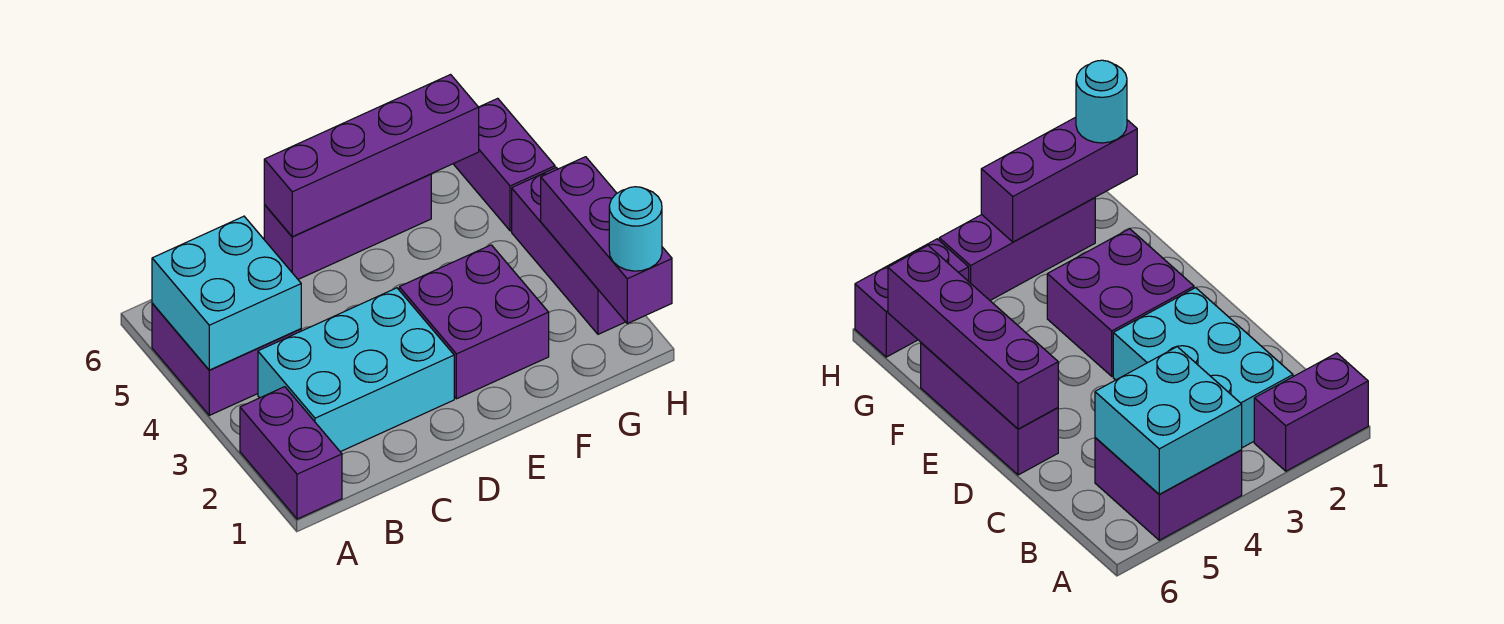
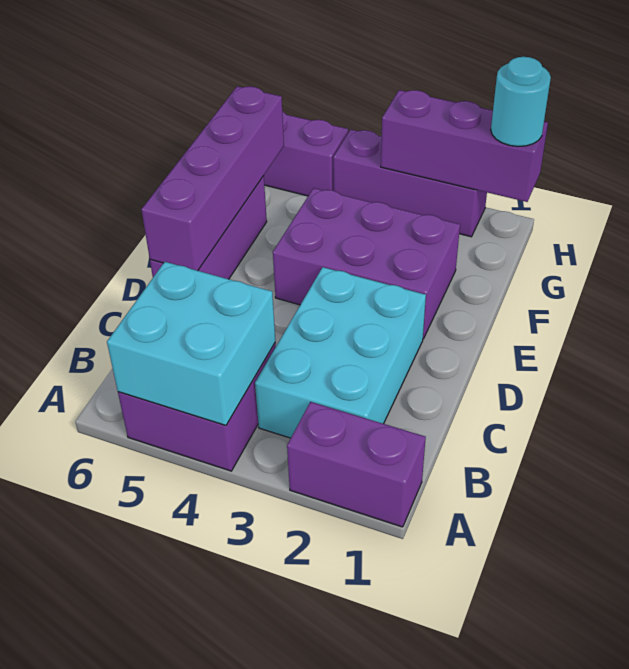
purple 2x2 brick [399,245,549,399] -> purple 2x3 brick [273,188,460,339]

